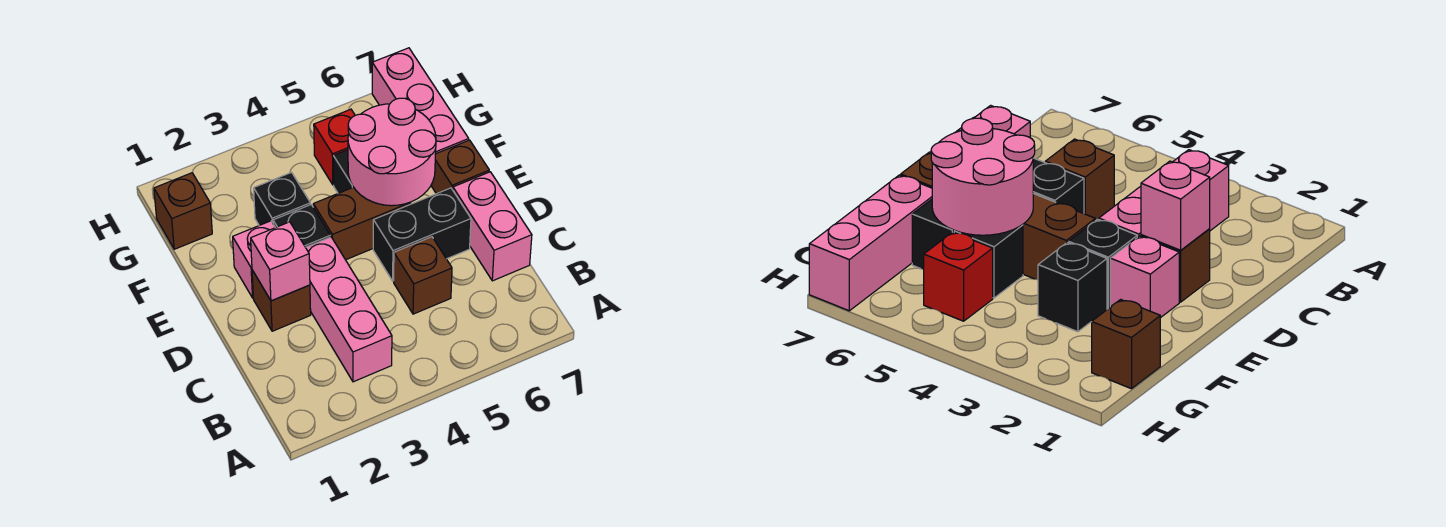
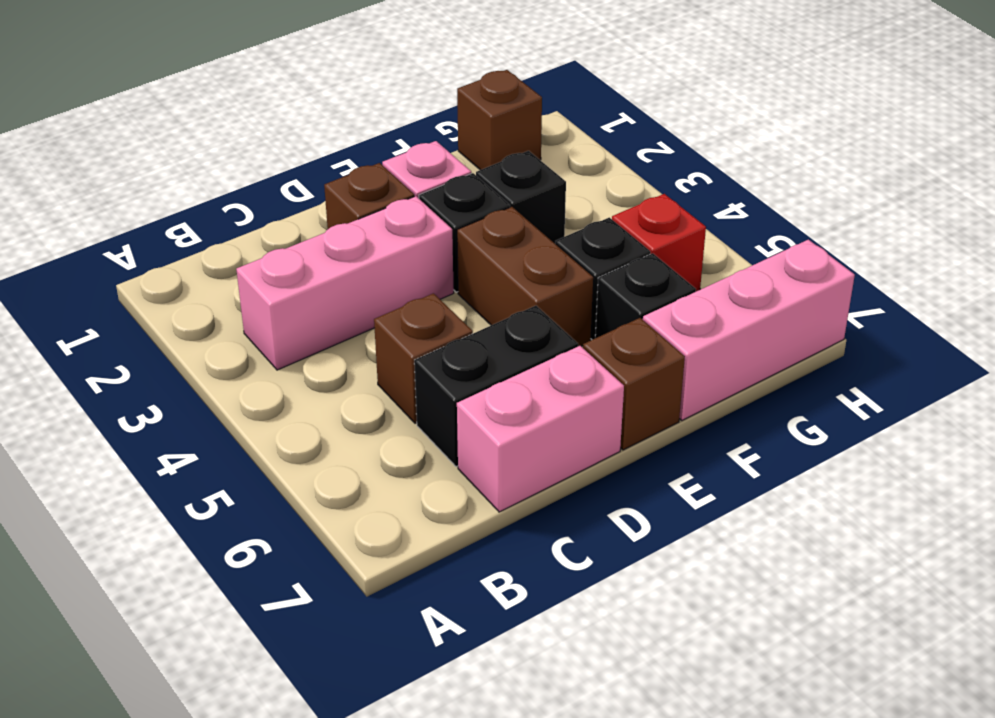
pink 1x1 brick [251,222,310,301] -> none
black 1x2 brick [373,188,471,281] -> black 1x2 brick turned to [414,306,578,467]
pink 2x2 round brick [348,98,436,206] -> none

